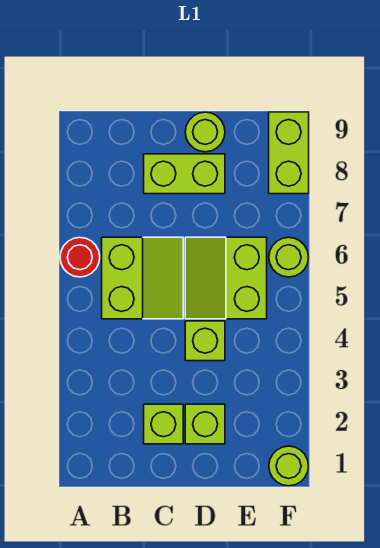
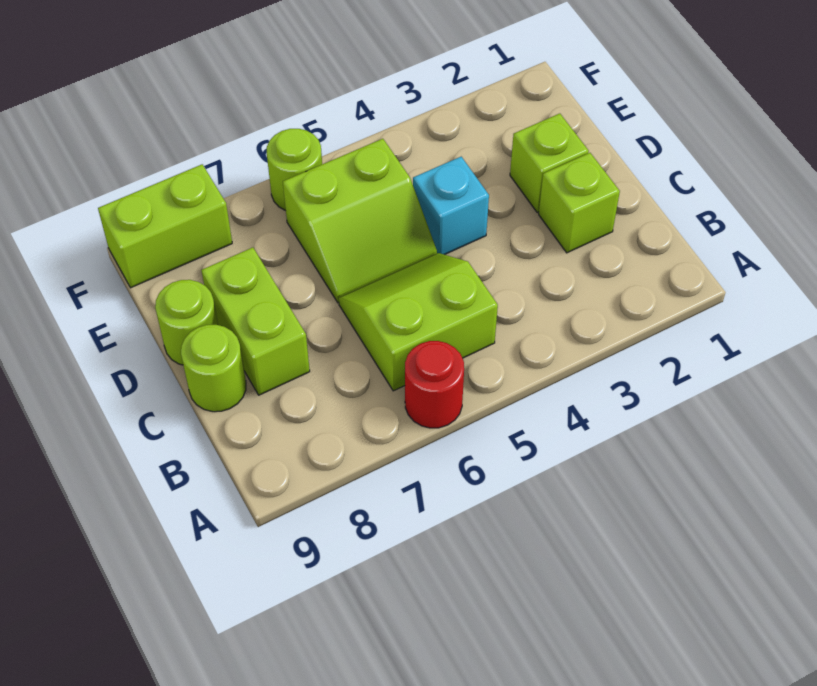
lime 1x1 brick [185,321,225,361] -> cyan 1x1 brick [413,157,489,255]
lime 1x1 round brick [269,446,308,486] -> lime 1x1 round brick moved to [181,325,246,412]

